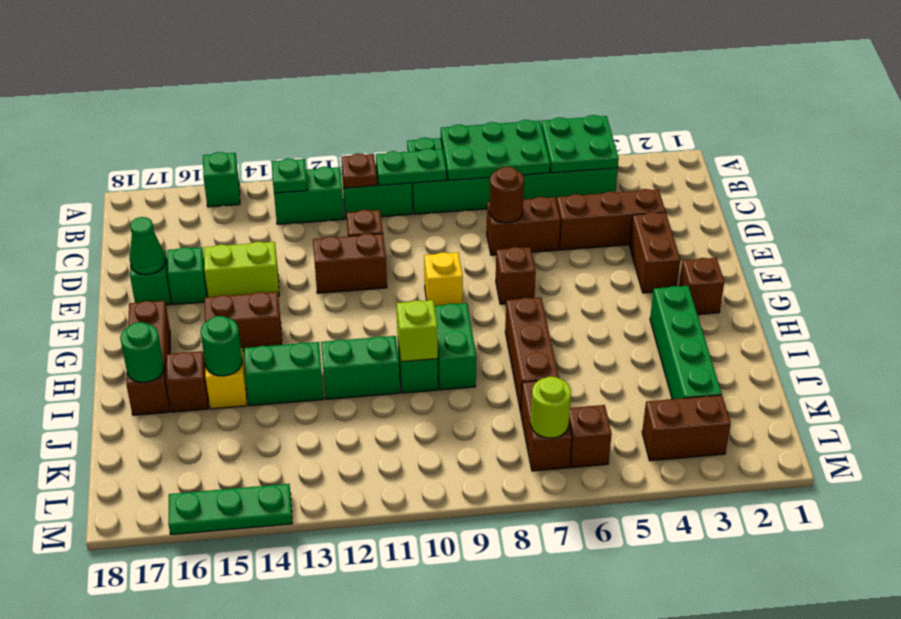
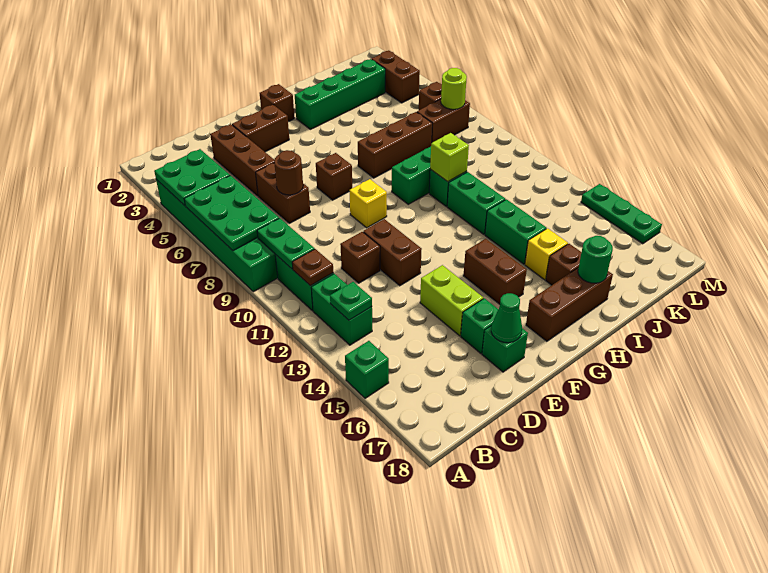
green 1x1 round brick [200,316,242,376] -> none

